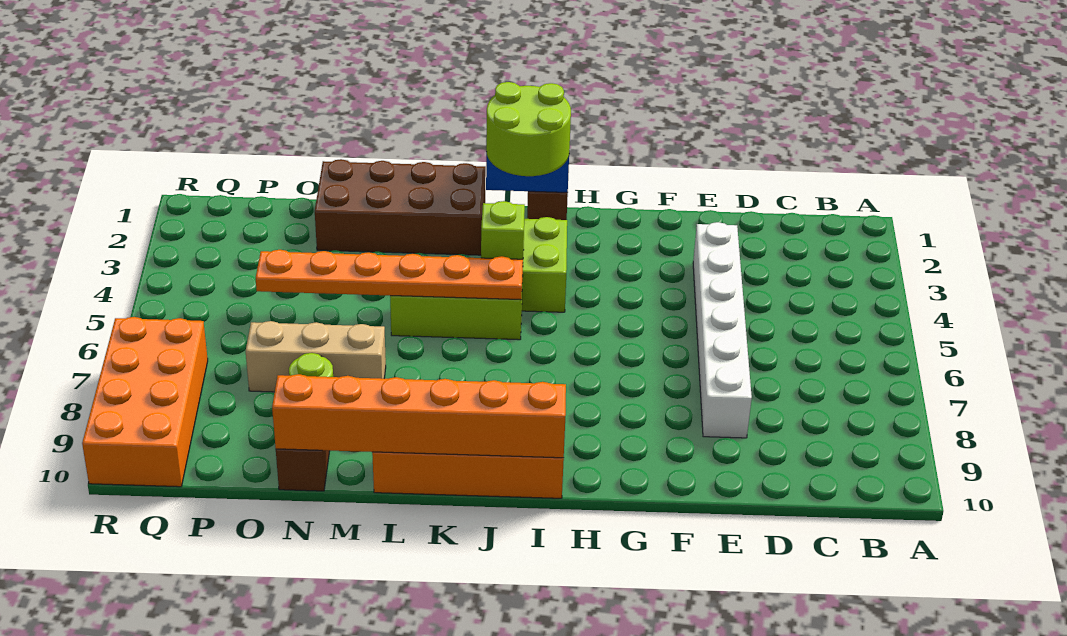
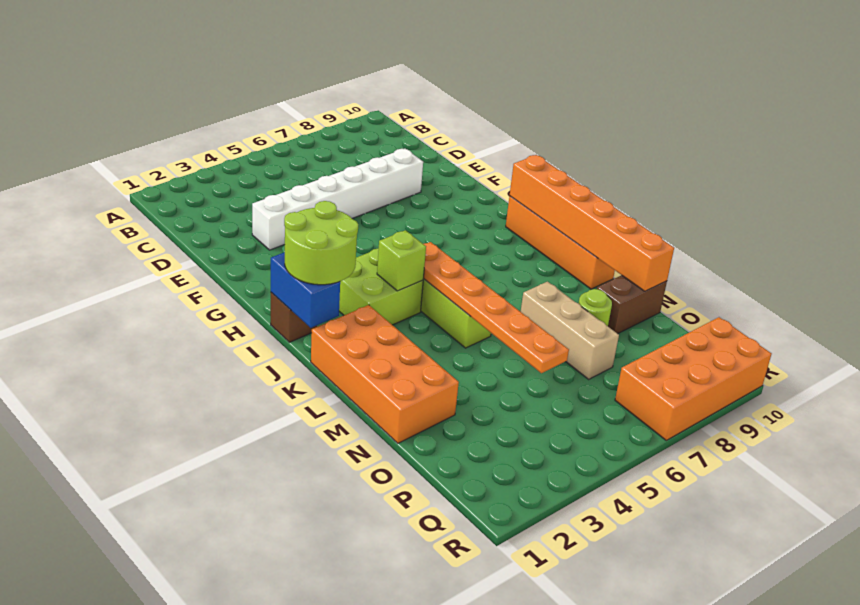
brown 2x4 brick [315,159,486,255] -> orange 2x4 brick [311,305,459,443]

